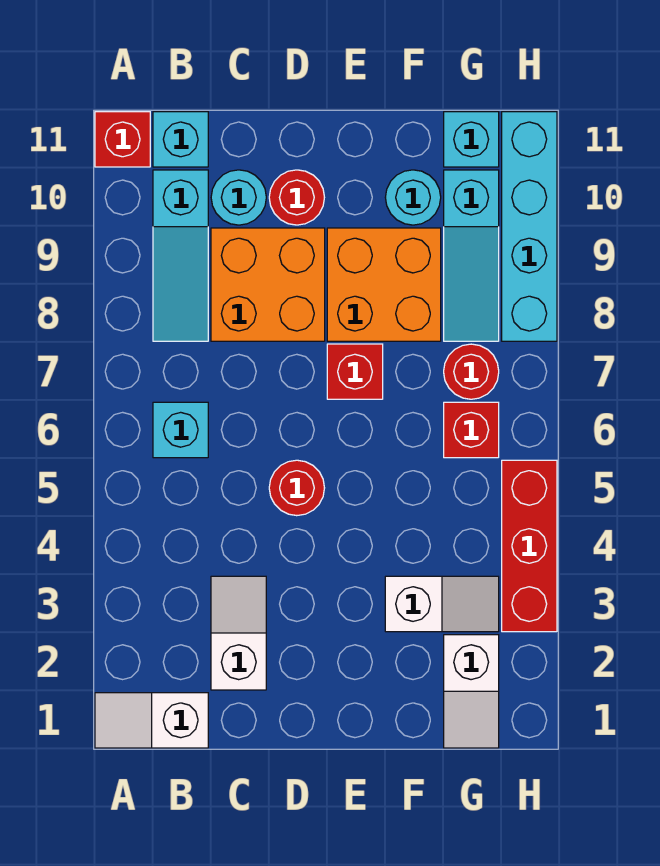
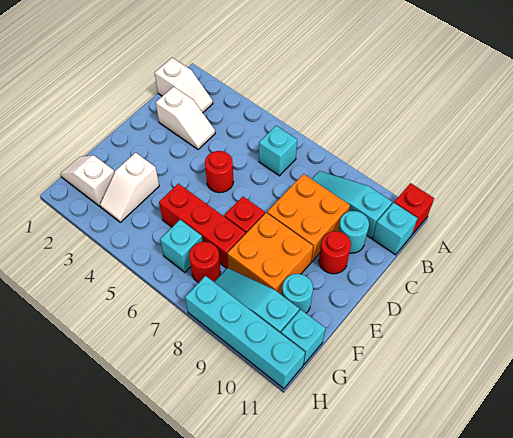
white 1x2 slope [95,693,208,748] -> white 1x2 slope turned to [155,58,213,113]
red 1x1 brick [444,402,499,458] -> cyan 1x1 brick [160,220,203,272]
red 1x3 brick [502,460,557,632] -> red 1x3 brick moved to [159,184,245,268]

